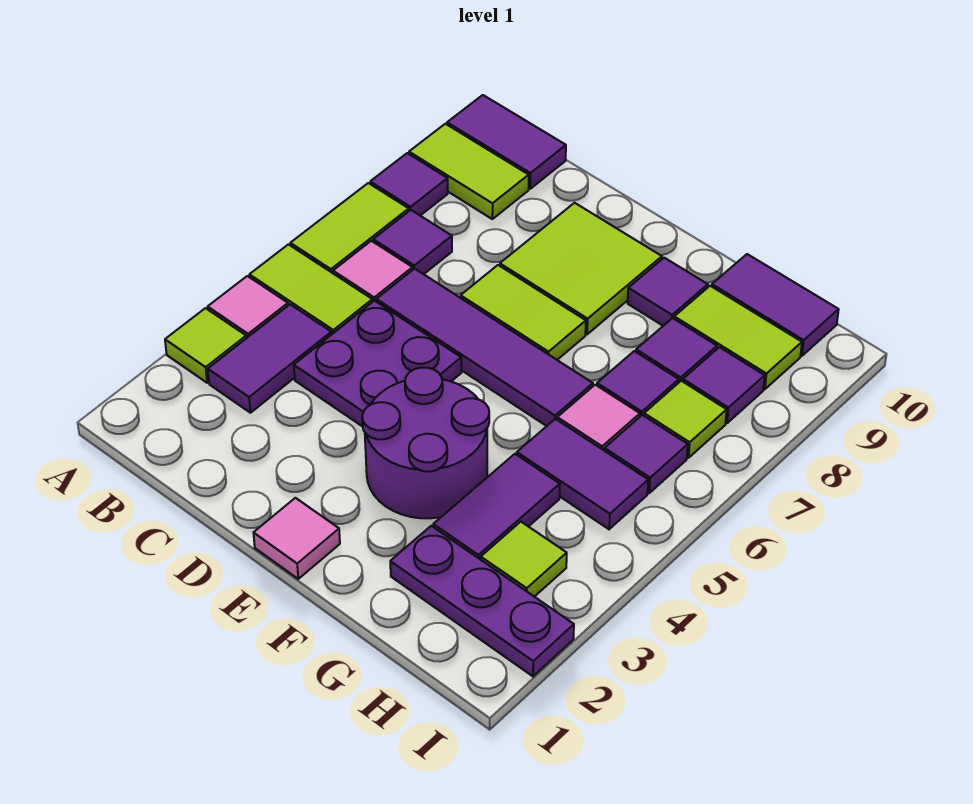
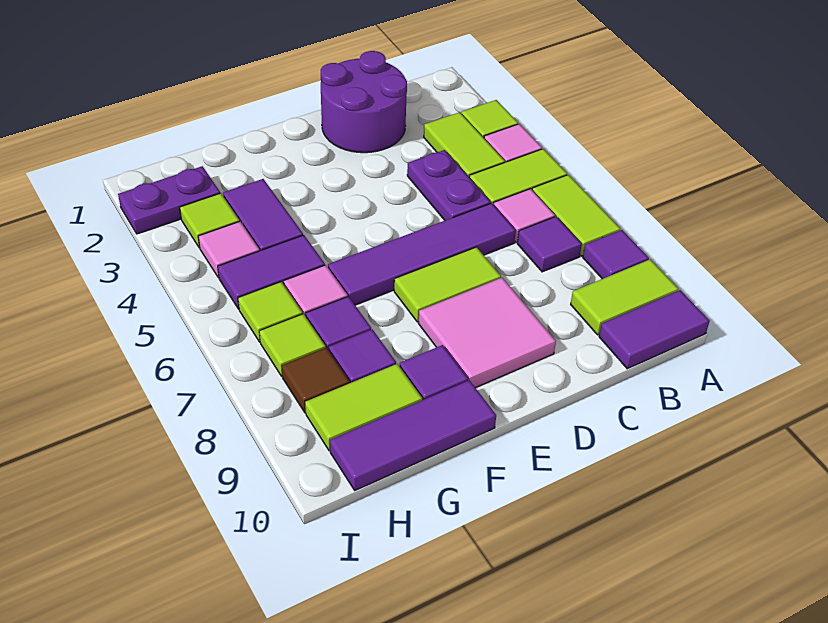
purple 1x2 tile [208,305,332,413] -> lime 1x2 tile [424,112,505,177]
purple 2x2 plate [294,301,461,427] -> purple 1x2 plate [407,150,491,220]
lime 2x2 tile [500,203,662,334] -> pink 2x2 tile [418,278,556,388]
pink 1x1 tile [254,498,340,579] -> pink 1x1 tile moved to [198,221,260,278]
purple 2x2 round brick [362,368,489,518] -> purple 2x2 round brick moved to [321,51,407,153]
purple 1x3 plate [390,526,574,676] -> purple 1x2 plate [118,166,220,234]
purple 1x2 tile [712,254,839,356] -> purple 1x3 tile [330,380,496,490]
purple 1x1 tile [604,415,688,493] -> lime 1x1 tile [238,282,303,342]
purple 1x1 tile [683,347,765,423] -> brown 1x1 tile [282,348,350,413]

